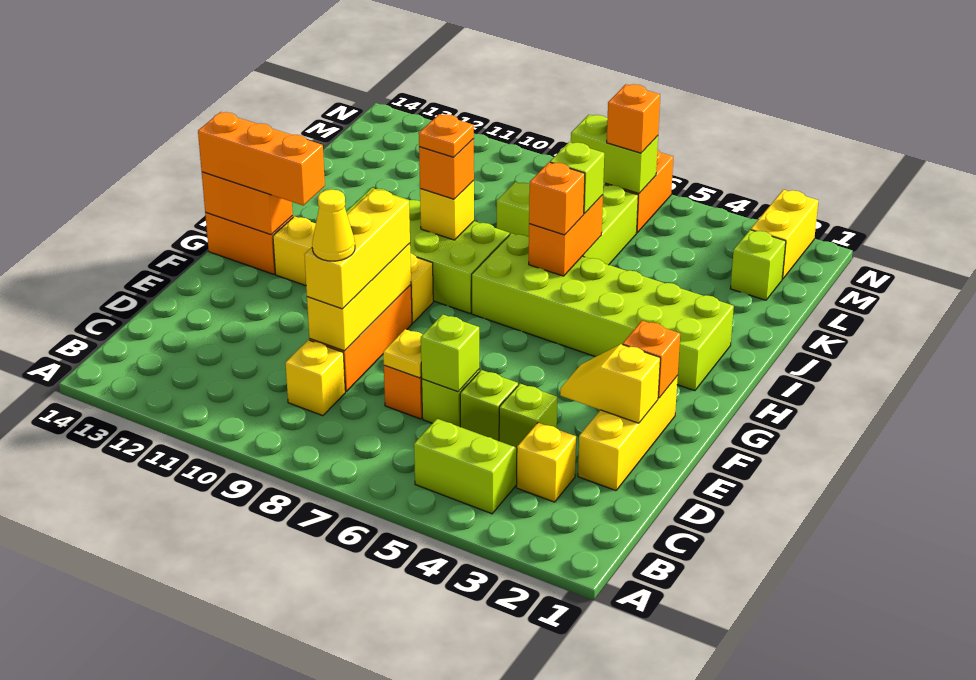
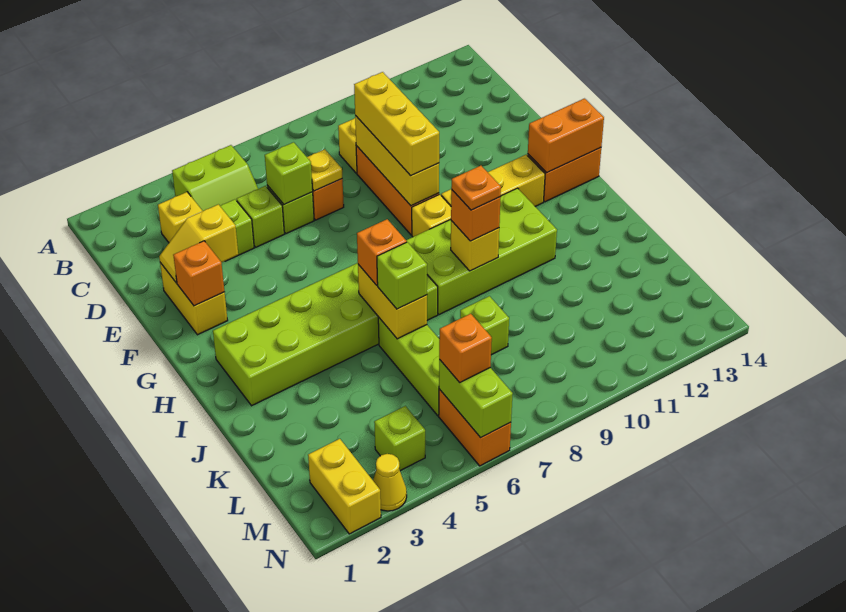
yellow 1x3 brick [578,376,678,491] -> yellow 1x2 brick [160,263,228,335]
yellow 1x1 cone [312,190,355,261] -> yellow 1x1 cone moved to [373,454,407,511]
yellow 1x2 slope [560,344,660,423] -> yellow 1x2 slope turned to [159,204,238,283]
orange 1x3 brick [198,112,325,205] -> none
orange 1x2 brick [529,195,603,276] -> yellow 1x2 brick [358,264,427,339]
lime 1x1 brick [730,230,786,300] -> lime 1x1 brick moved to [374,406,425,471]
lime 1x2 brick [571,115,658,194] -> lime 1x2 brick turned to [439,360,513,438]

